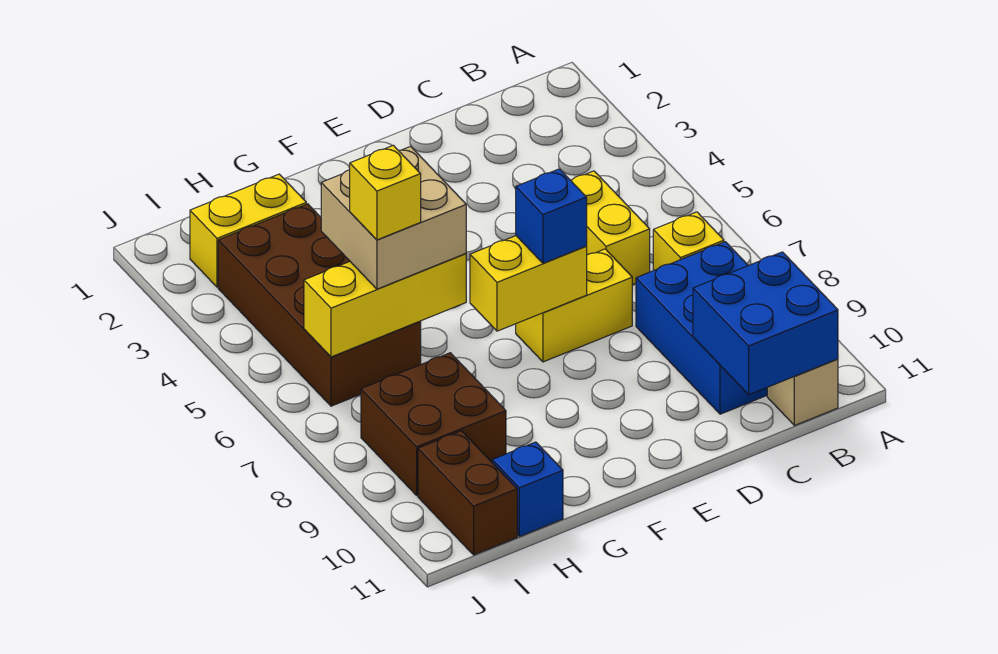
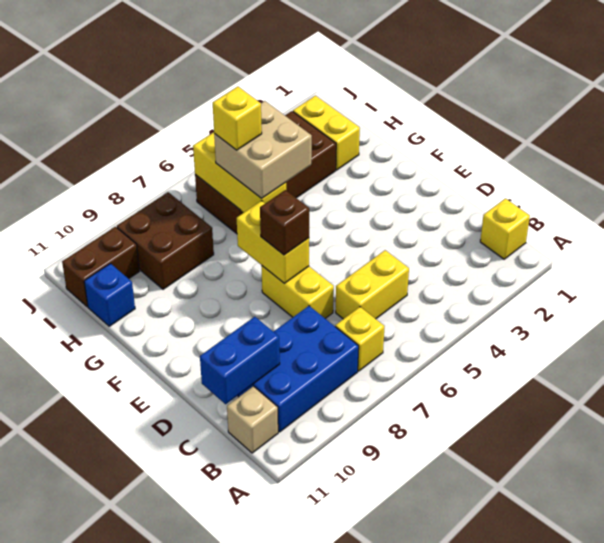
none -> yellow 1x1 brick [480,199,530,259]
blue 2x2 brick [693,252,838,395] -> blue 1x2 brick [200,317,280,404]
blue 1x1 brick [516,169,587,263] -> brown 1x1 brick [260,190,309,255]

